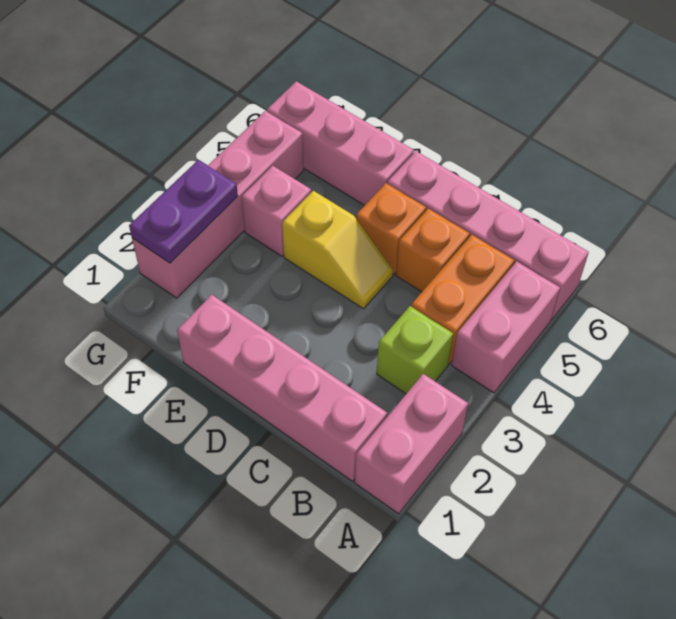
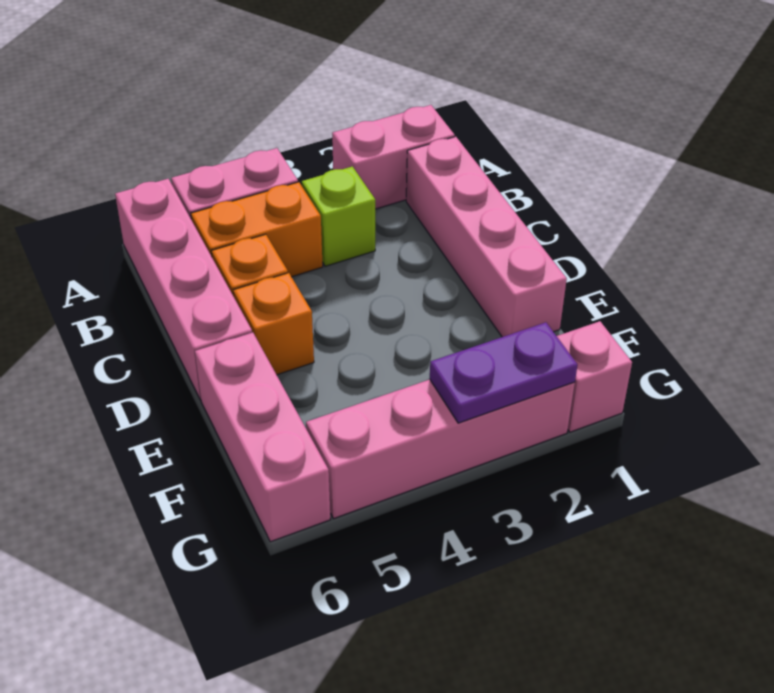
yellow 1x2 slope [282,191,393,309] -> none
pink 1x1 brick [242,166,311,256] -> pink 1x1 brick moved to [557,321,632,432]

